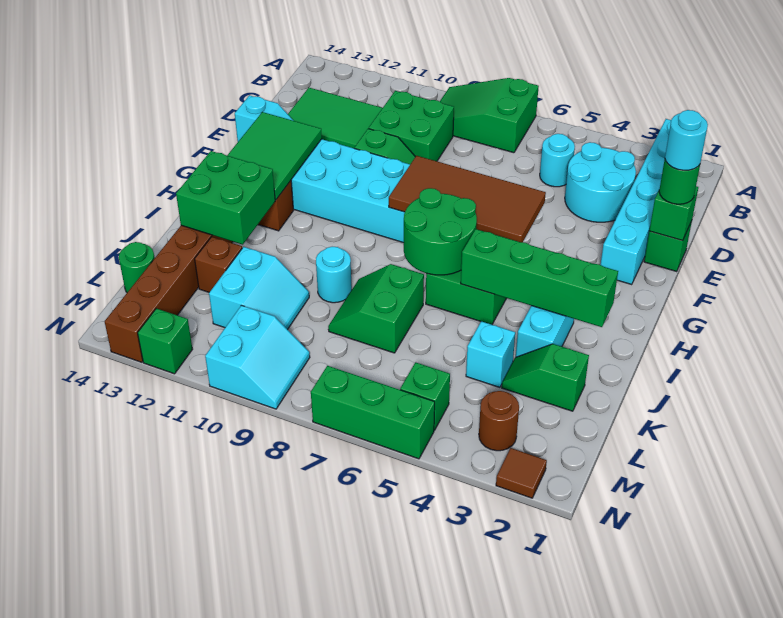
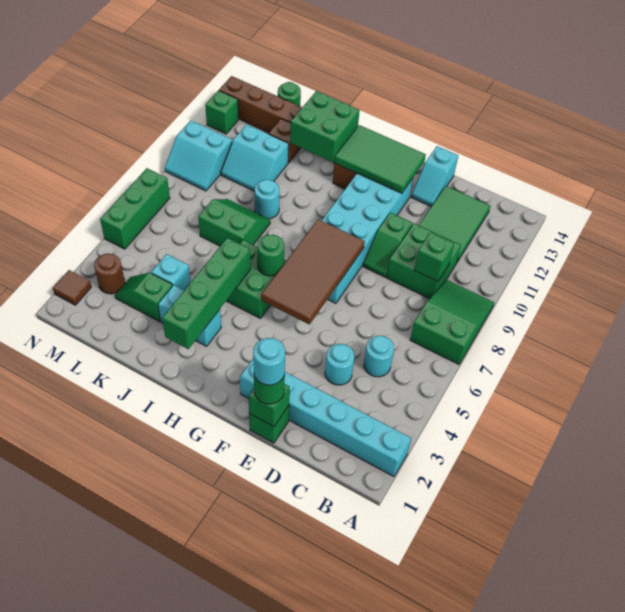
cyan 2x2 round brick [565,142,636,222] -> cyan 1x1 round brick [325,344,354,385]
green 2x2 round brick [404,188,477,275] -> green 1x1 round brick [257,235,284,276]
green 1x2 slope [502,344,589,411] -> green 1x2 slope turned to [115,273,173,322]
green 1x1 brick [400,362,450,430] -> green 1x1 brick moved to [414,232,454,282]

